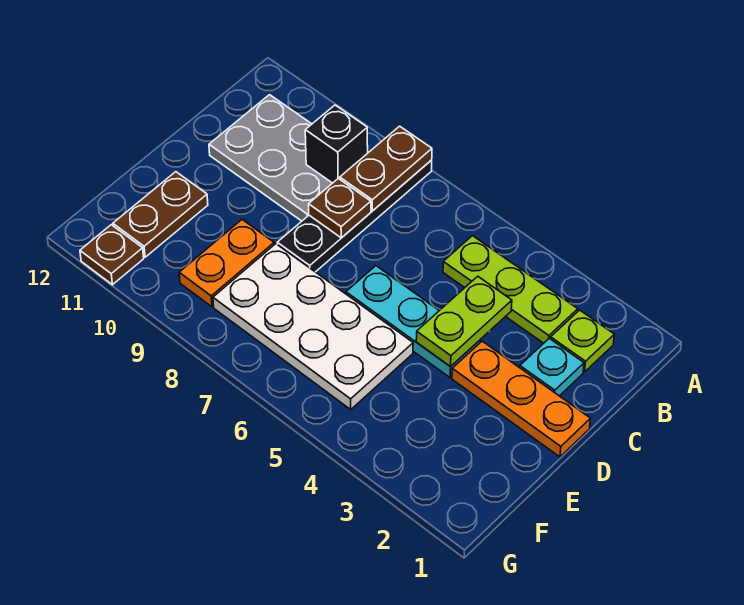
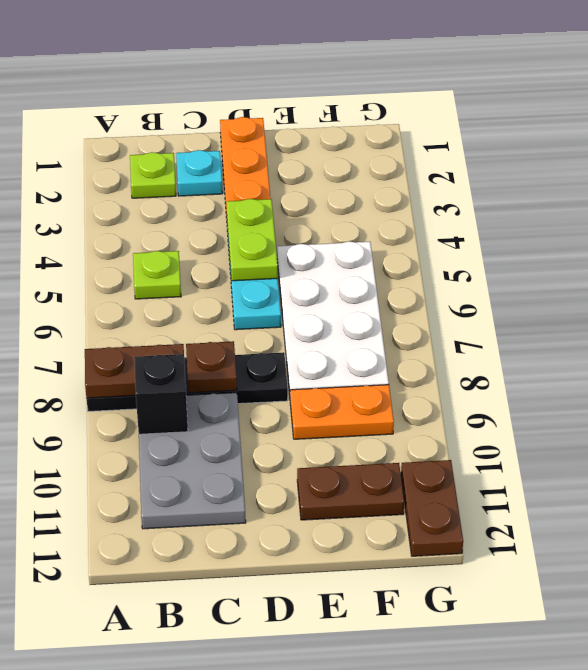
lime 1x3 plate [443,236,578,343] -> lime 1x1 plate [133,251,181,299]
lime 1x2 plate [416,276,512,367] -> lime 1x2 plate turned to [226,199,278,281]
brown 1x1 plate [80,225,144,285] -> brown 1x2 plate [401,460,463,556]

